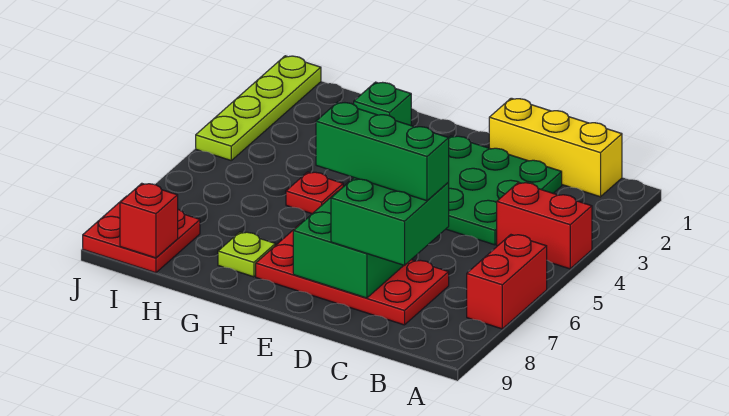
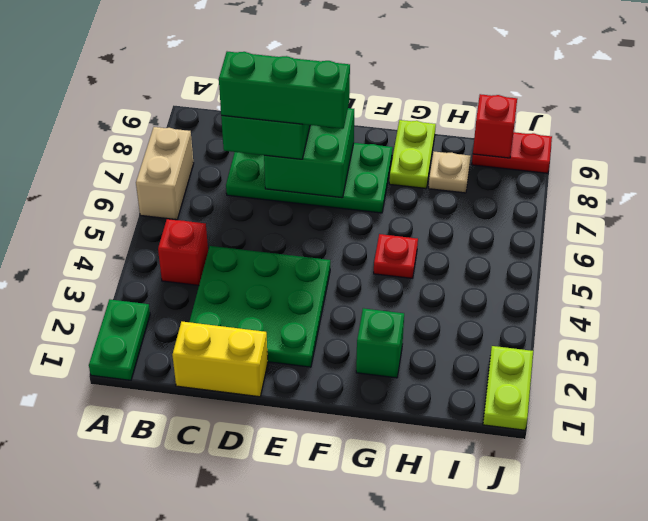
none -> green 1x2 plate [89,299,150,380]
red 1x2 brick [497,182,592,269] -> red 1x1 brick [158,219,208,285]
red 1x2 brick [467,235,547,329] -> tan 1x2 brick [136,127,194,220]
yellow 1x3 brick [489,98,622,197] -> yellow 1x2 brick [172,322,268,397]
red 2x4 plate [256,224,449,325] -> green 2x4 plate [226,143,393,213]
lime 1x1 plate [218,232,275,277] -> lime 1x2 plate [389,120,436,188]
none -> tan 1x1 plate [429,152,471,193]
red 2x2 plate [83,196,200,273] -> red 1x2 plate [472,132,552,173]
lime 1x4 plate [196,56,321,160] -> lime 1x2 plate [483,346,533,430]

